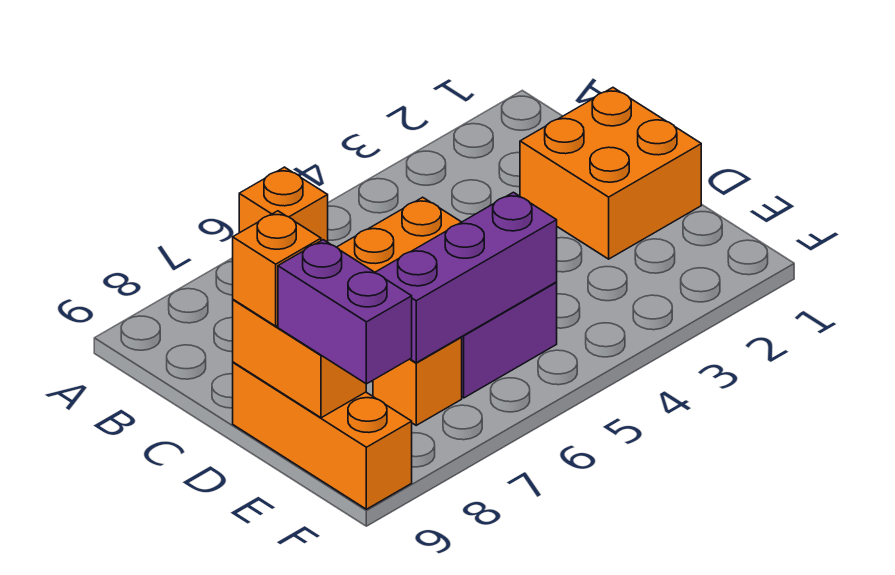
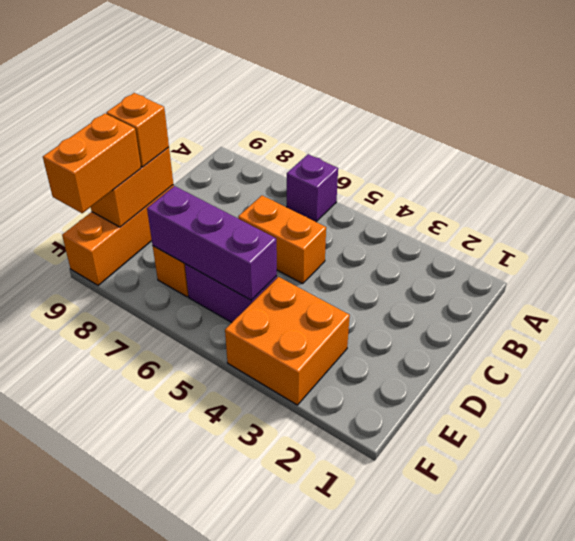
orange 1x1 brick [239,167,328,242] -> purple 1x1 brick [287,154,338,222]
orange 2x2 brick [520,88,701,259] -> orange 2x2 brick moved to [225,277,350,405]
purple 1x2 brick [278,240,412,384] -> orange 1x2 brick [43,113,141,213]

